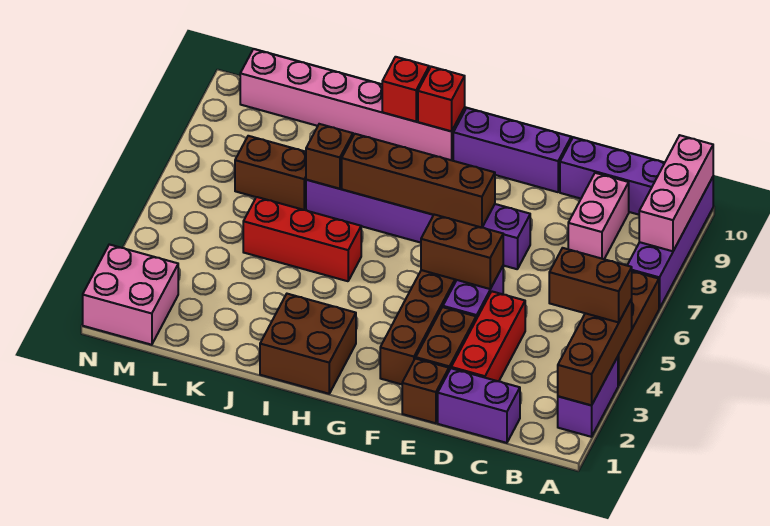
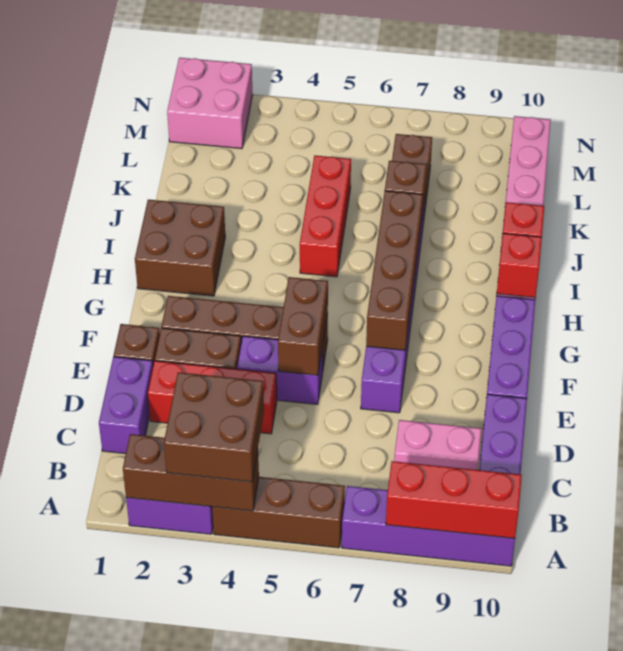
brown 1x2 brick [549,248,632,322] -> brown 2x2 brick [164,372,264,482]
pink 1x3 brick [639,135,713,251] -> red 1x3 brick [386,461,522,538]

